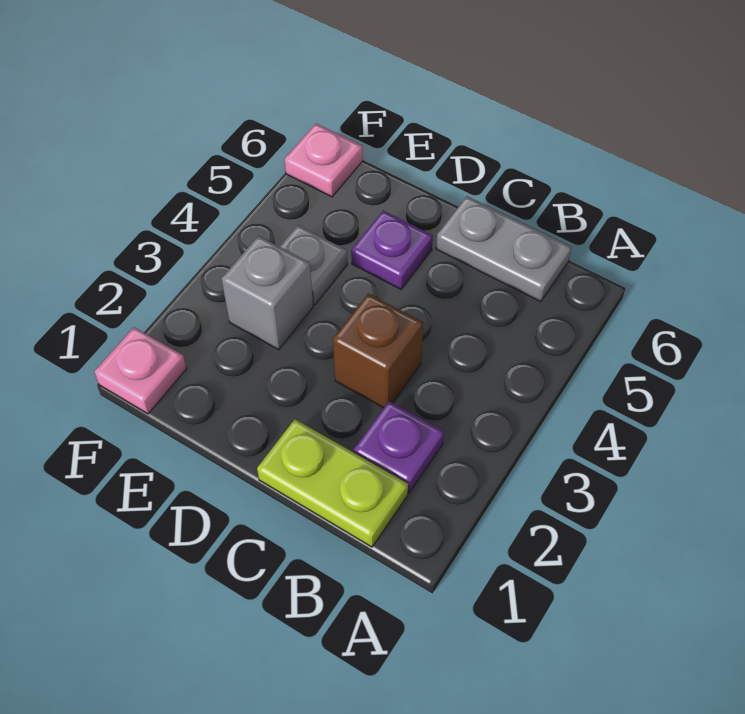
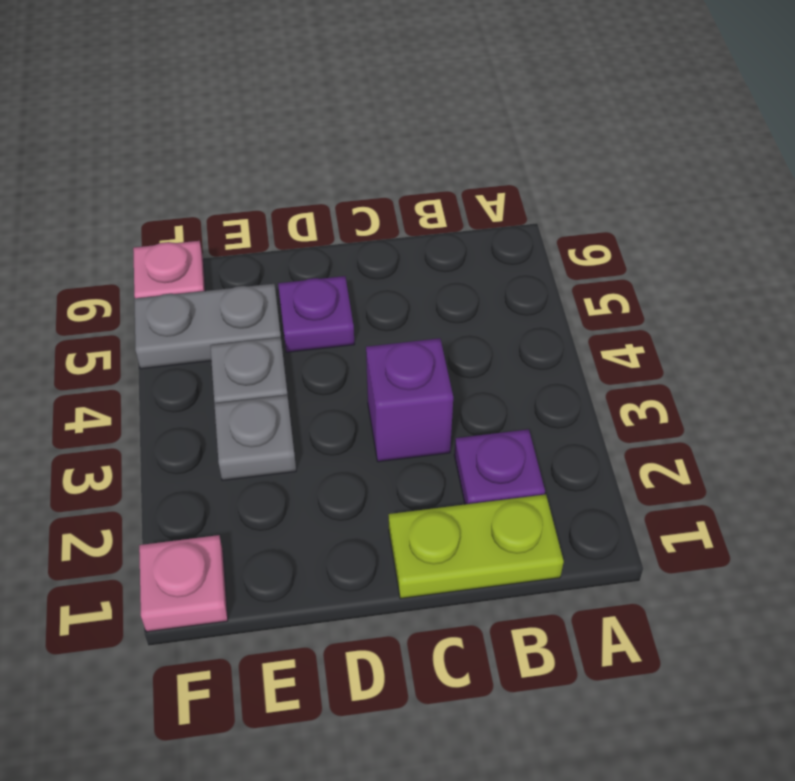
grey 1x2 plate [436,196,572,302] -> grey 1x2 plate moved to [134,284,281,369]
brown 1x1 brick [333,294,423,408] -> purple 1x1 brick [366,338,453,462]
grey 1x1 brick [222,236,313,350] -> grey 1x1 plate [214,395,296,480]

